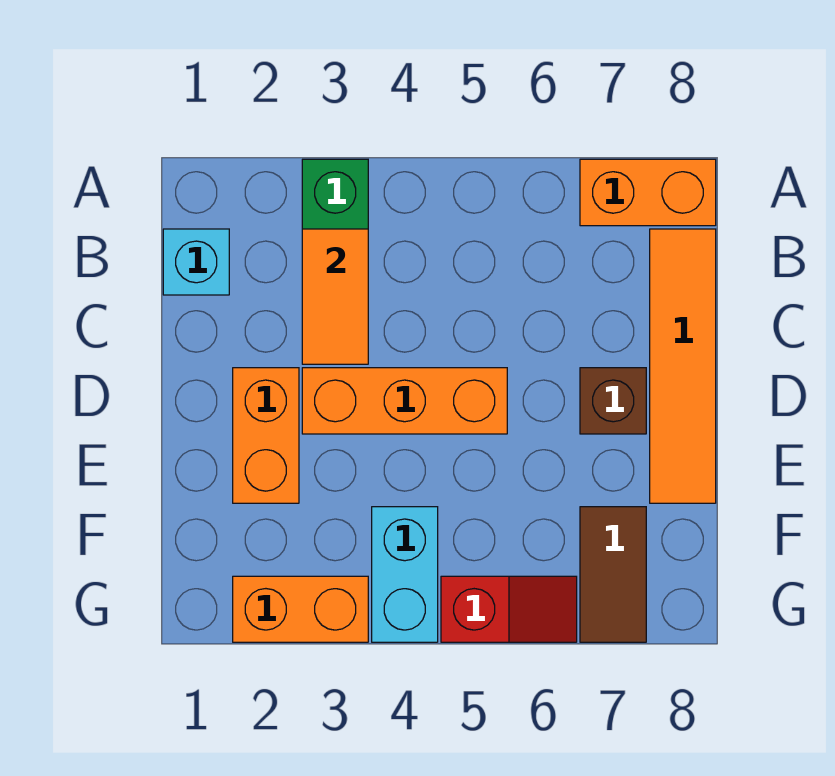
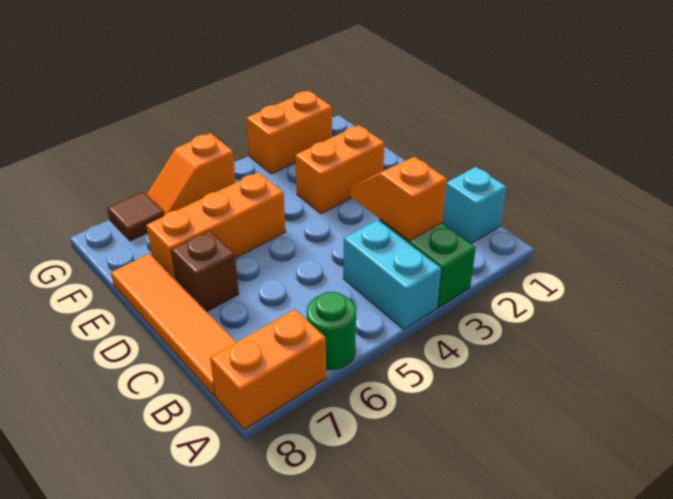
none -> green 1x1 round brick [307,292,356,369]
orange 1x2 tile [302,229,368,364] -> orange 1x2 slope [350,157,447,241]
orange 1x2 brick [233,368,299,503] -> orange 1x2 brick turned to [295,125,385,214]
orange 1x3 brick [302,368,507,434] -> orange 1x3 brick moved to [146,172,286,280]
cyan 1x2 brick [372,507,438,642] -> cyan 1x2 brick moved to [343,220,441,329]
brown 1x2 tile [580,507,646,642] -> brown 1x1 tile [107,192,164,241]
red 1x2 slope [441,576,577,642] -> orange 1x2 slope [147,133,236,215]

